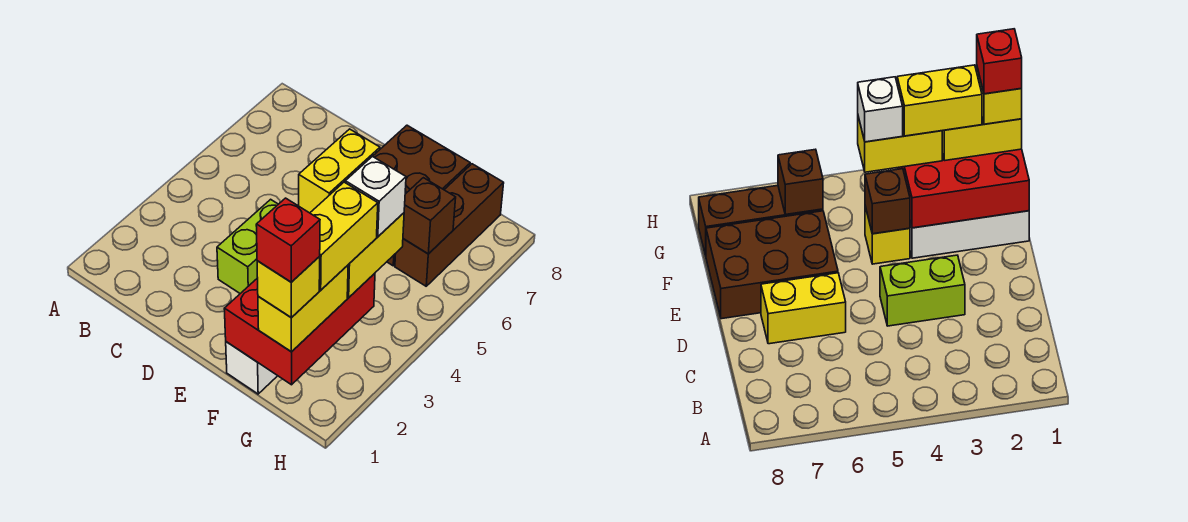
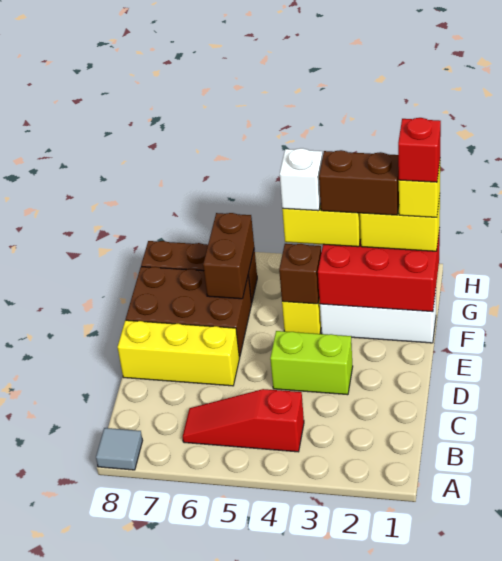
none -> grey 1x1 tile [96,428,143,470]
none -> red 1x3 slope [183,389,304,452]
yellow 1x2 brick [299,129,380,213] -> yellow 1x3 brick [118,320,239,386]
yellow 1x2 brick [310,182,378,290] -> brown 1x2 brick [319,150,399,215]
brown 1x1 brick [403,178,456,254] -> brown 1x2 brick [203,213,254,299]

